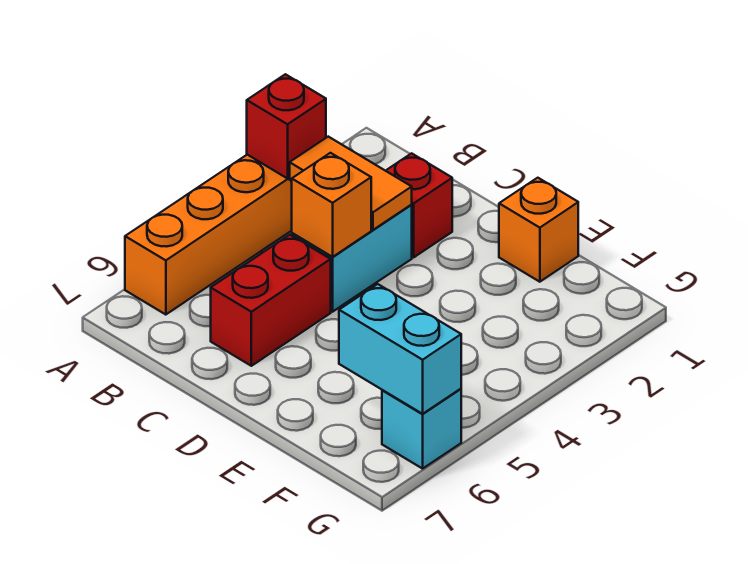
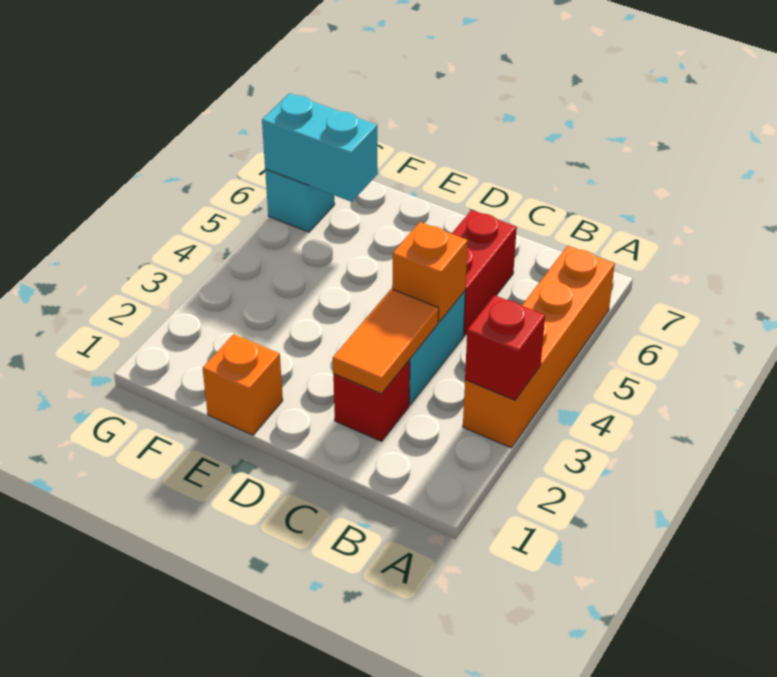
orange 1x2 tile [290,137,412,230] -> orange 1x2 tile turned to [333,289,439,394]

